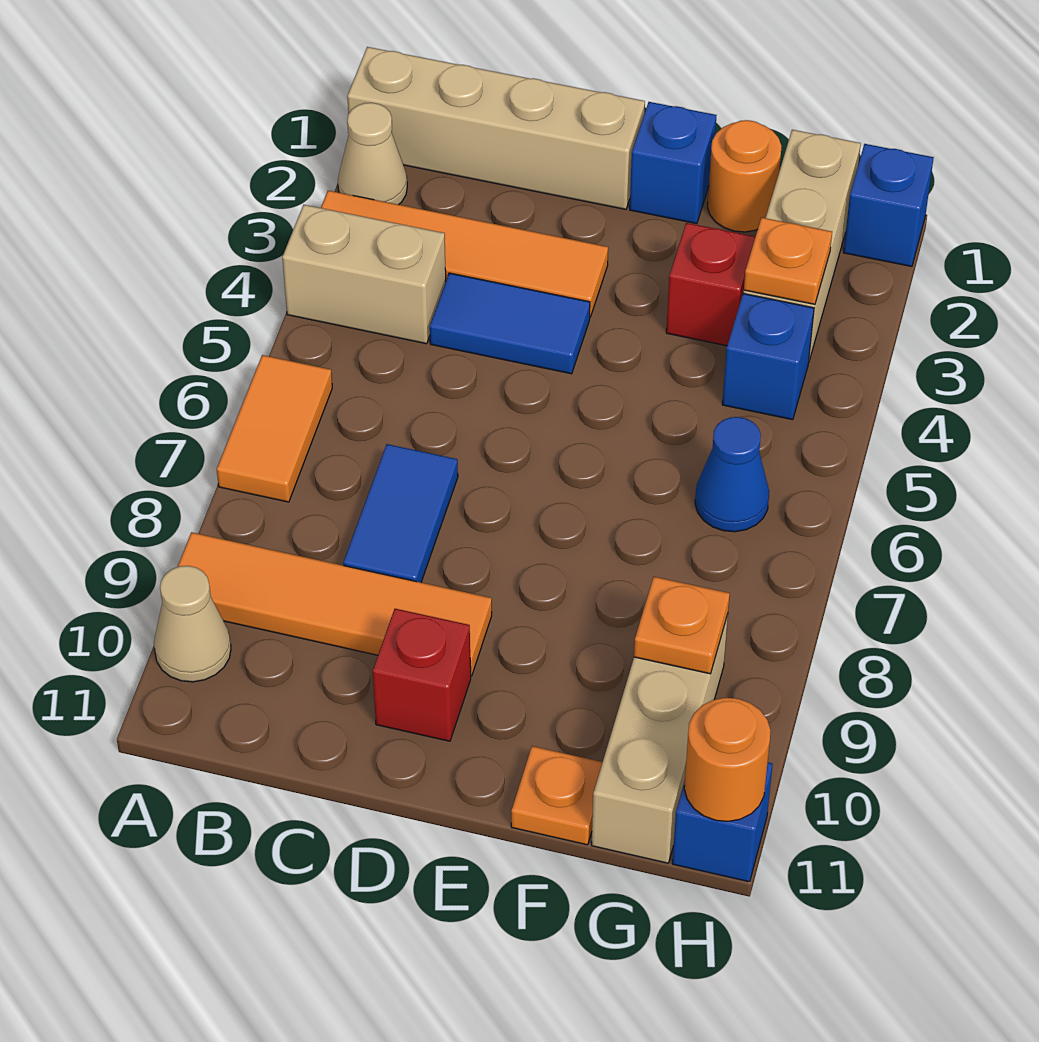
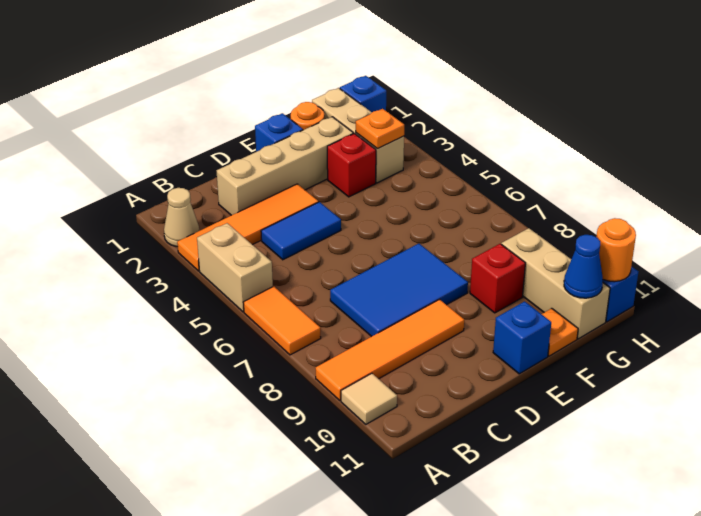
tan 1x4 brick [347,47,645,209] -> tan 1x4 brick moved to [217,117,353,215]
tan 1x2 brick [282,205,446,344] -> tan 1x2 brick turned to [197,223,273,312]
tan 1x1 cone [154,566,231,682] -> tan 1x1 tile [341,373,397,424]
blue 1x2 tile [343,444,458,582] -> blue 2x3 tile [330,243,468,337]
red 1x1 brick [373,609,471,741] -> red 1x1 brick moved to [470,244,525,313]
blue 1x1 brick [722,293,814,420] -> blue 1x1 brick moved to [493,301,551,374]
blue 1x1 cone [695,417,769,532] -> blue 1x1 cone moved to [564,235,603,298]
orange 1x1 plate [634,577,730,674] -> none

